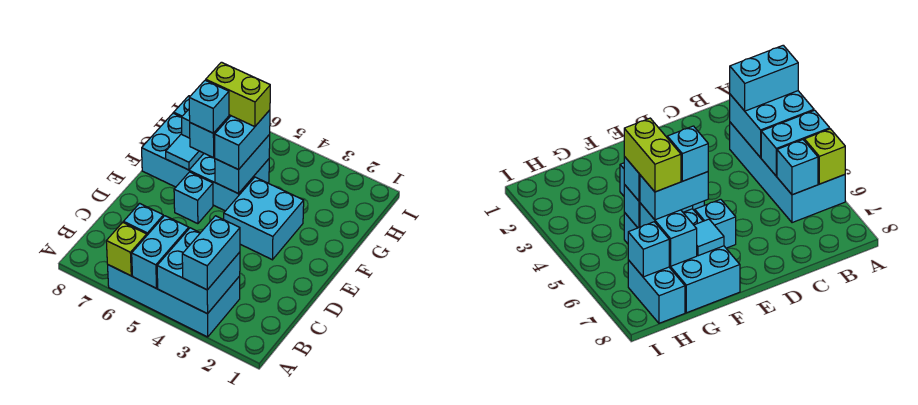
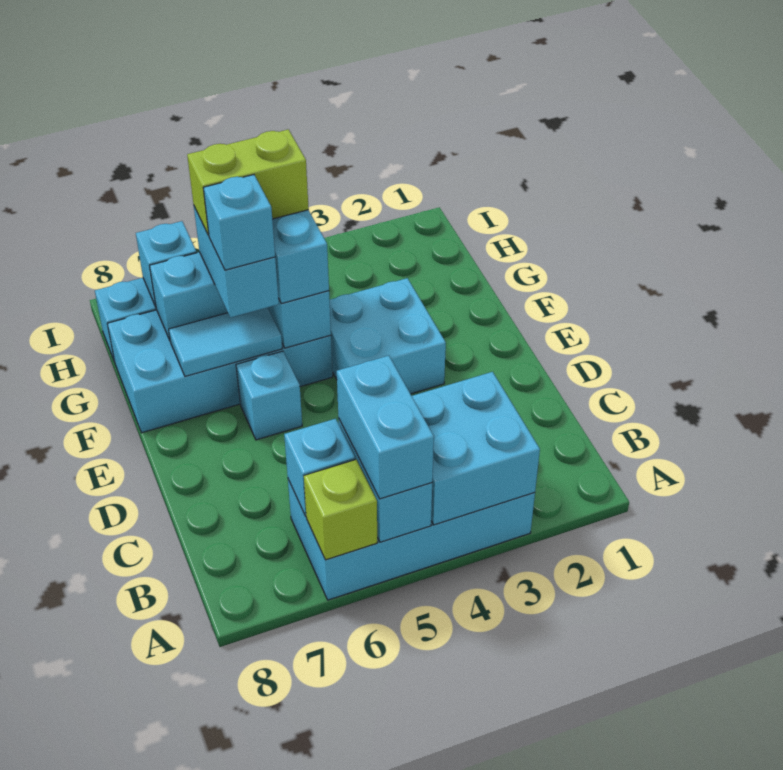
cyan 1x2 brick [182,216,240,290] -> cyan 1x2 brick moved to [337,356,434,499]
cyan 1x1 tile [166,134,204,170] -> cyan 1x2 tile [169,308,282,376]

